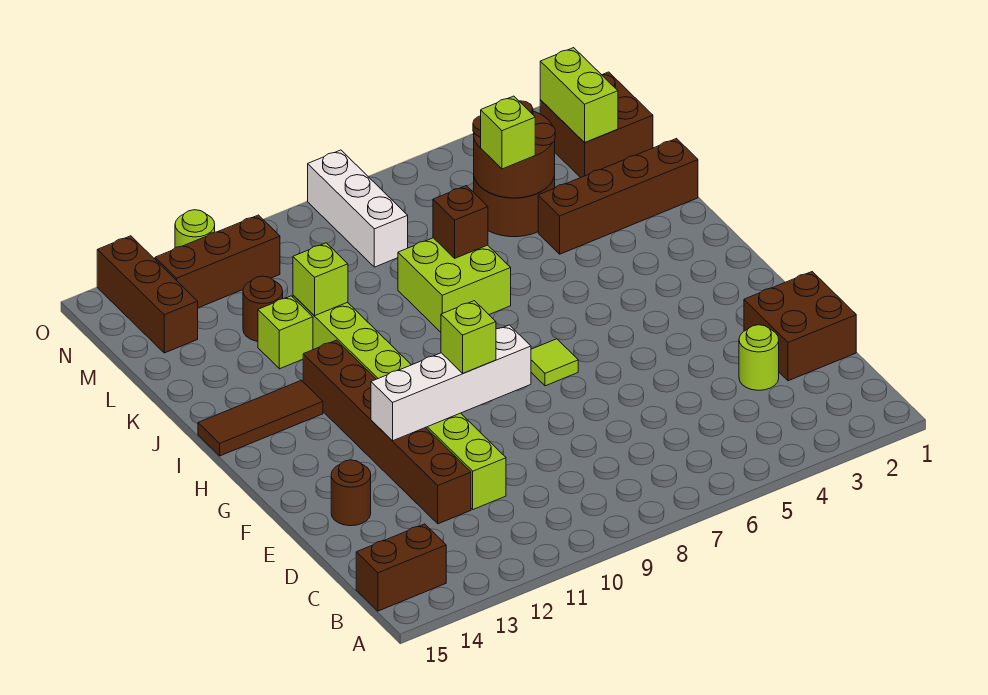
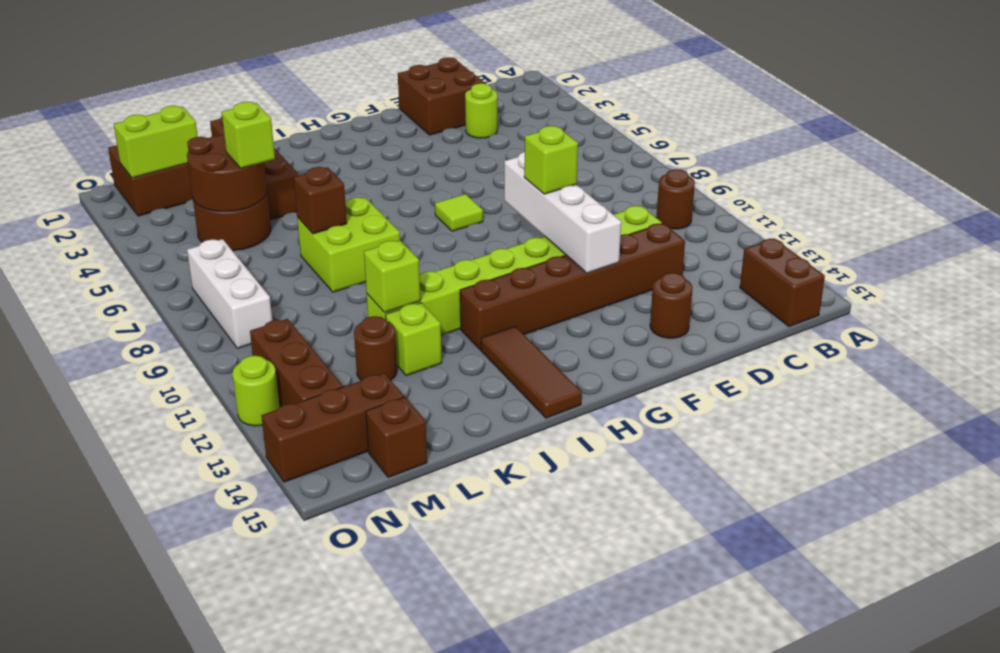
none -> brown 1x1 round brick [656,169,695,229]
white 1x3 brick [308,150,408,267] -> white 1x3 brick turned to [187,239,272,348]
none -> brown 1x1 brick [366,397,427,478]

